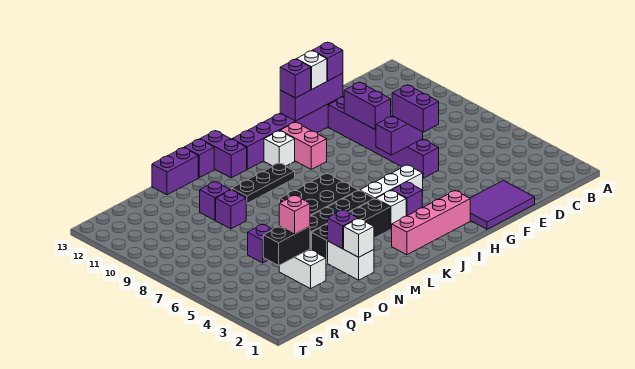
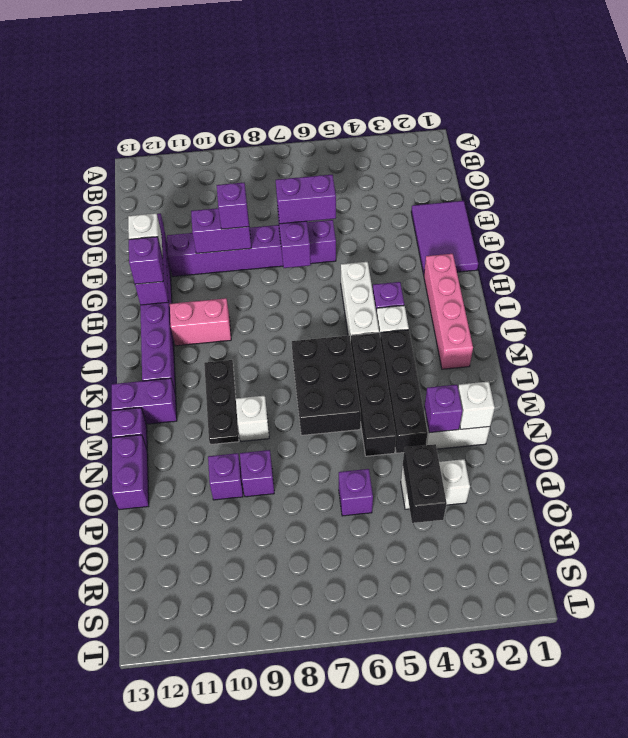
purple 1x1 brick [312,42,343,81] -> purple 1x1 brick moved to [217,183,249,229]
white 1x1 brick [264,131,295,166] -> white 1x1 brick moved to [236,396,269,441]
pink 1x1 brick [279,196,310,234] -> none

